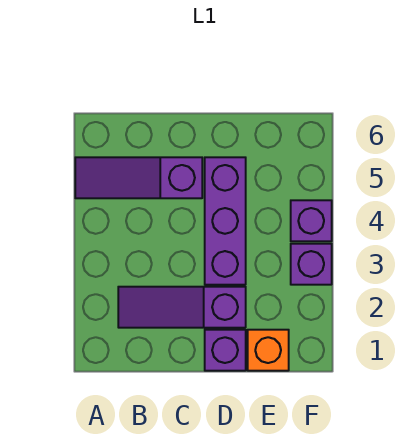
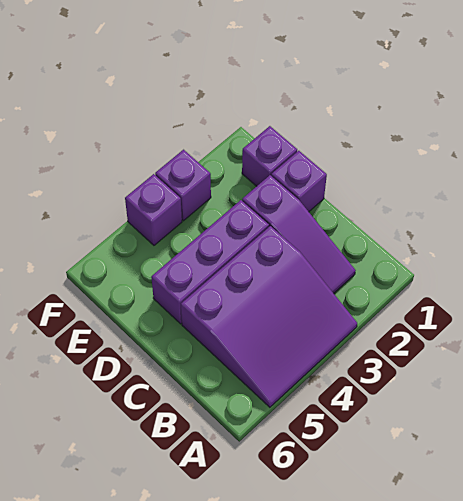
purple 1x3 slope [75,157,202,198] -> purple 3x3 slope [181,226,357,407]
orange 1x1 brick [248,330,289,371] -> purple 1x1 brick [242,126,297,186]

